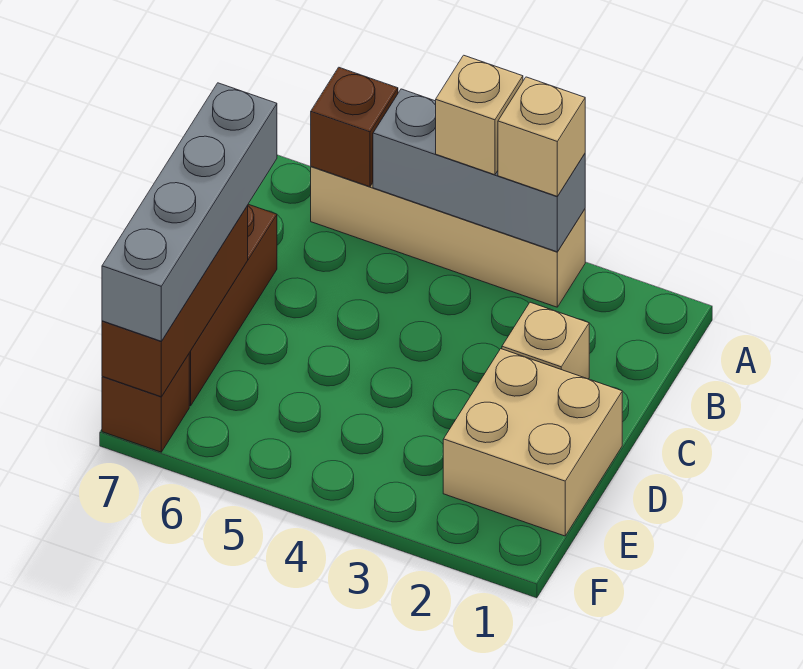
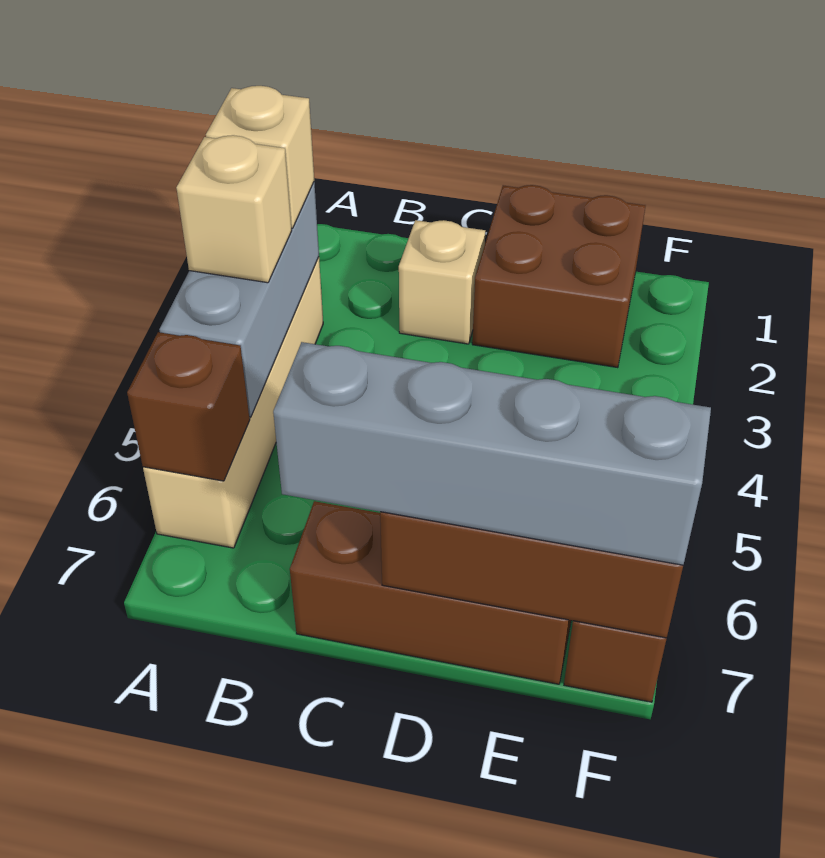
tan 2x2 brick [443,349,622,536] -> brown 2x2 brick [472,185,645,368]

